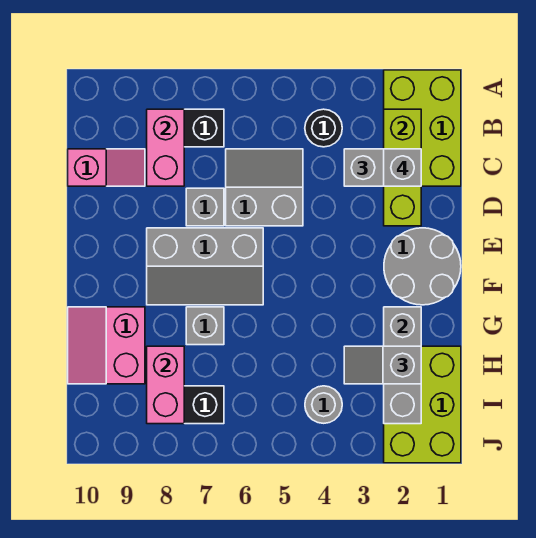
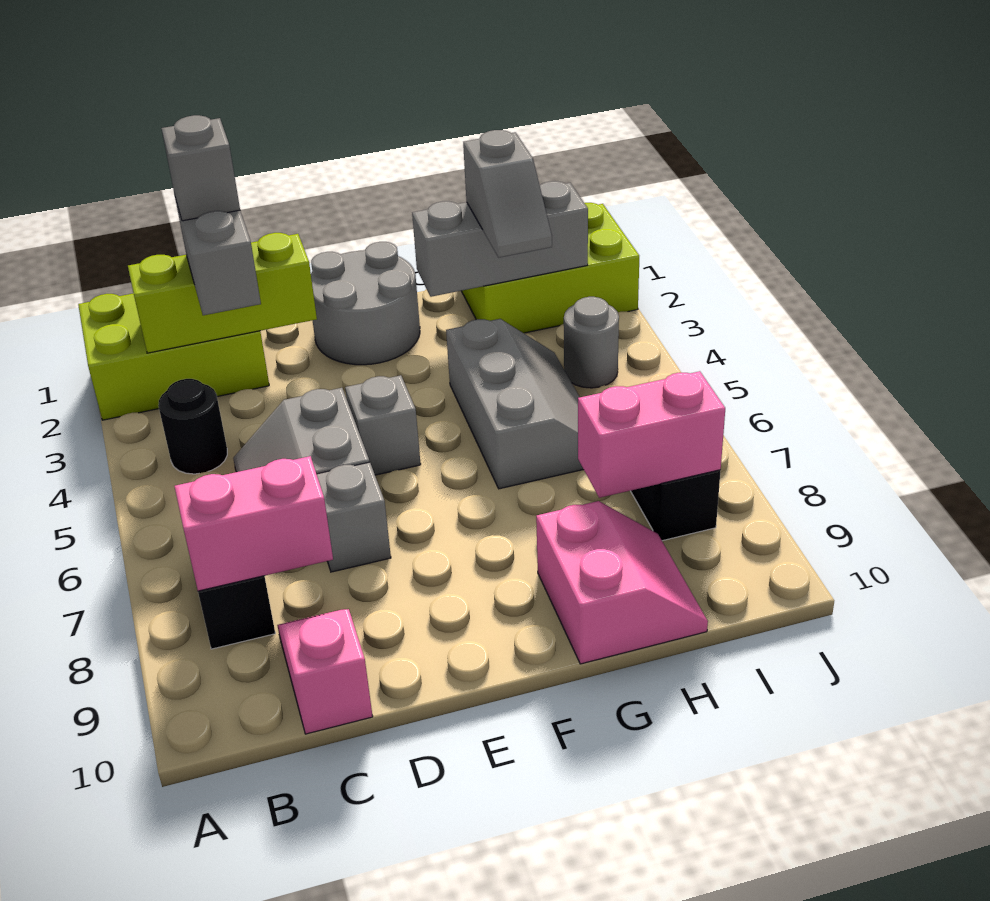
grey 2x3 slope [147,228,263,305] -> grey 2x3 slope moved to [446,319,584,489]
grey 1x1 brick [186,307,224,345] -> grey 1x1 brick moved to [345,375,421,475]
pink 2x2 slope [68,307,145,384] -> pink 2x2 slope turned to [536,501,708,664]

